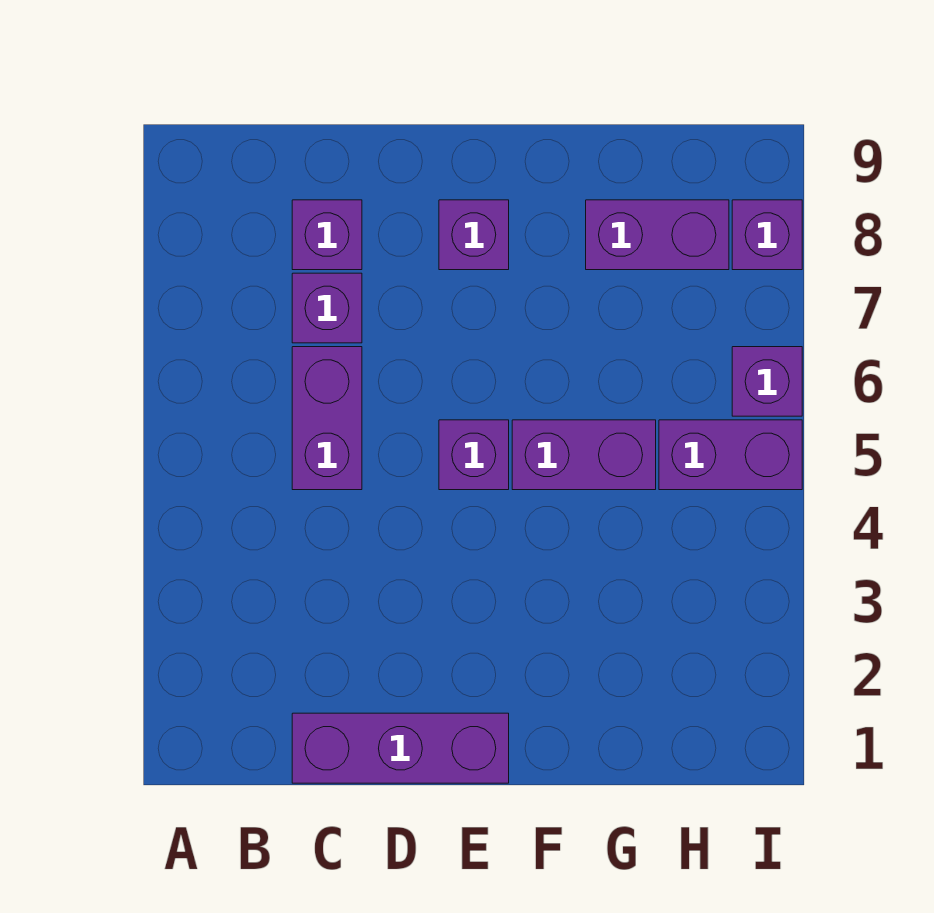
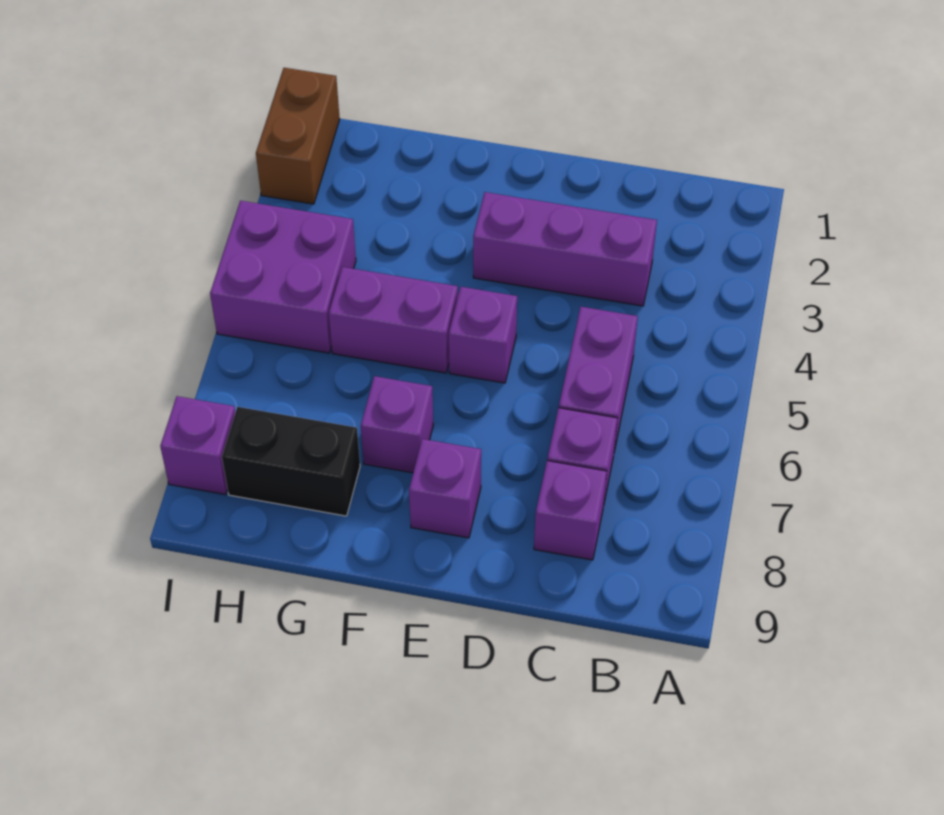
purple 1x3 brick [292,713,509,783] -> purple 1x3 brick moved to [473,192,657,306]
purple 1x2 brick [586,200,729,270] -> black 1x2 brick [222,407,360,516]
purple 1x2 brick [659,420,802,490] -> purple 2x2 brick [210,201,356,353]
none -> brown 1x2 brick [256,68,340,204]
purple 1x1 brick [732,347,802,416] -> purple 1x1 brick moved to [361,376,433,473]

